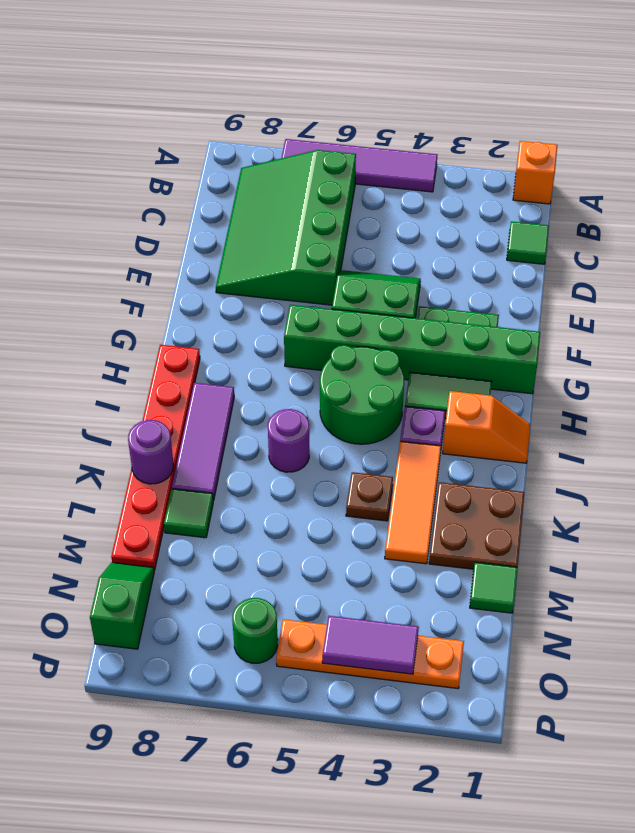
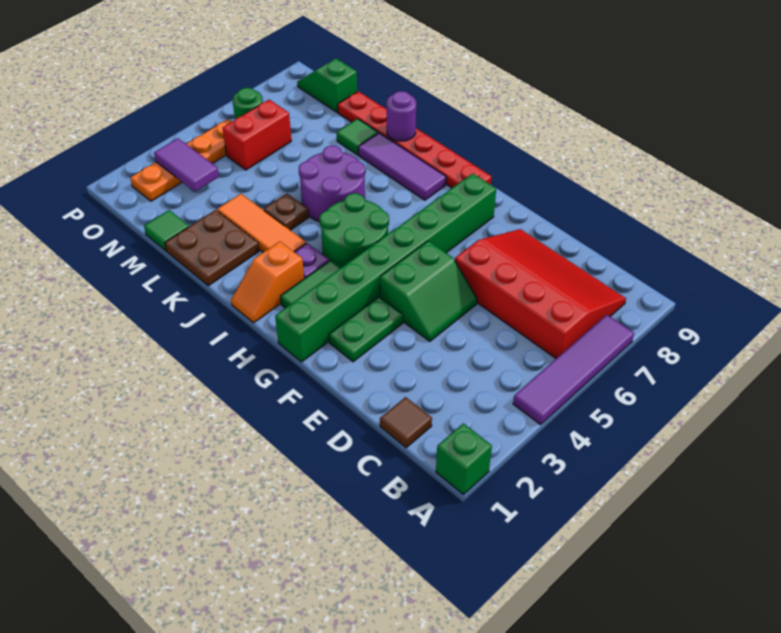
orange 1x1 brick [513,141,557,204] -> green 1x1 brick [436,423,492,495]
green 3x4 slope [216,150,356,305] -> red 3x4 slope [455,229,626,358]
green 1x1 tile [507,221,549,264] -> brown 1x1 tile [380,397,432,448]
green 1x6 brick [284,305,540,394] -> green 1x8 brick [275,173,496,362]
purple 1x1 round brick [268,409,309,472] -> purple 2x2 round brick [299,146,365,222]
none -> red 1x2 brick [223,100,291,170]
green 1x2 slope [90,562,154,649] -> green 1x2 slope turned to [297,58,357,112]
purple 1x2 tile [322,616,419,674] -> purple 1x2 tile turned to [154,138,219,192]

